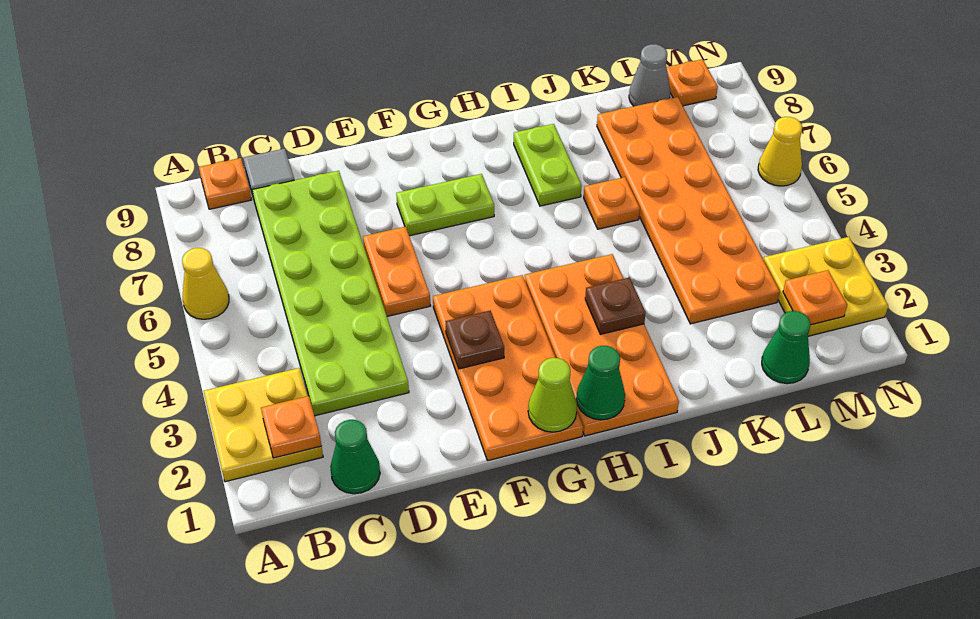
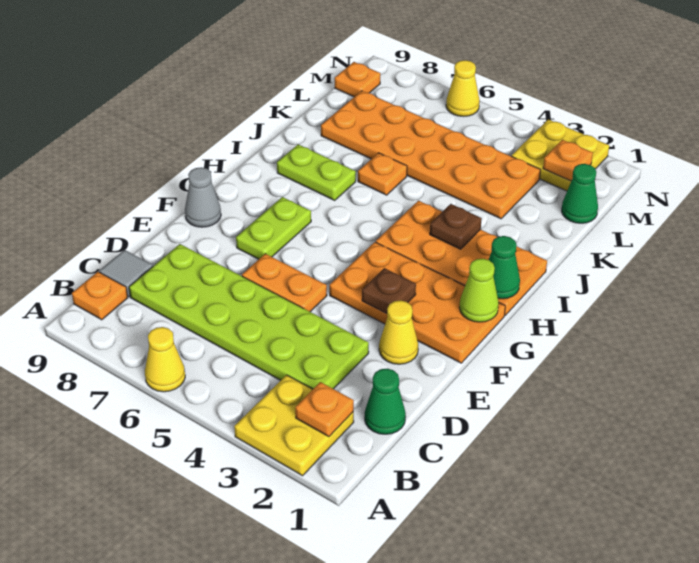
none -> yellow 1x1 cone [379,300,418,364]
grey 1x1 cone [629,44,670,106] -> grey 1x1 cone moved to [185,167,221,227]

